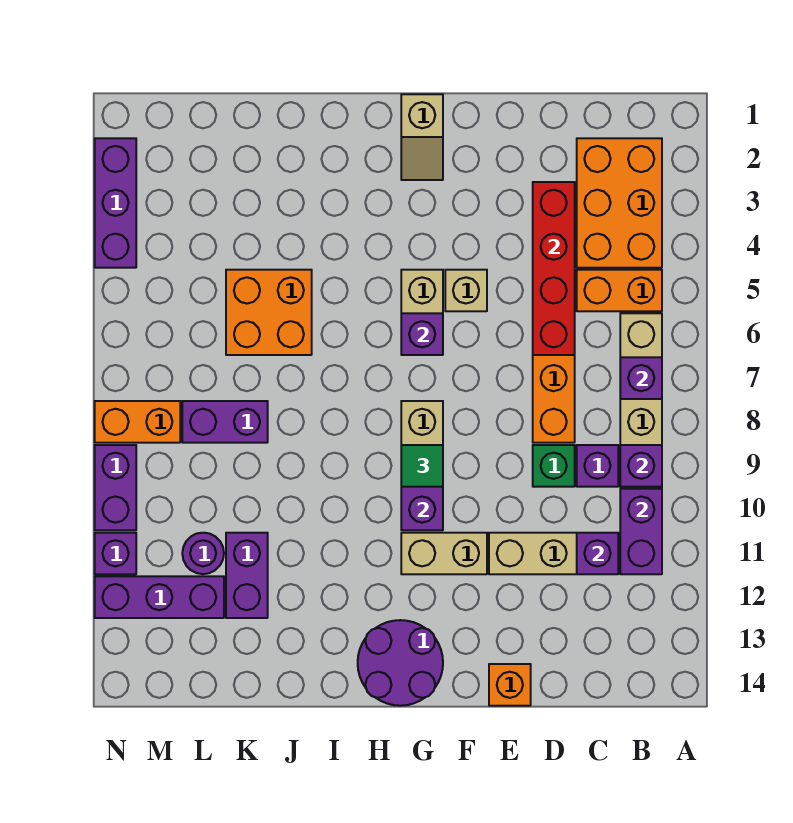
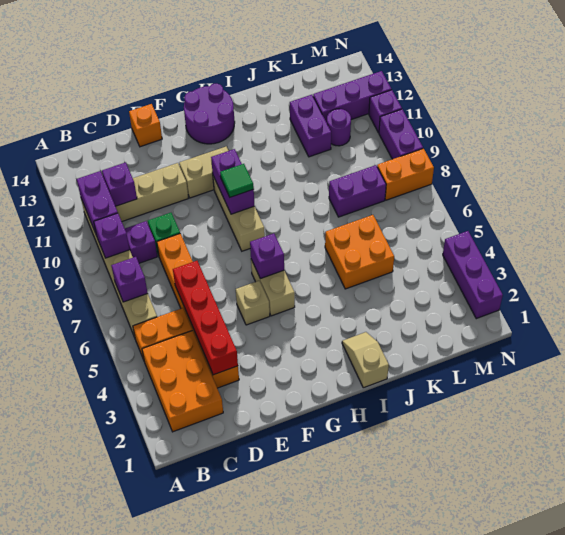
tan 1x2 slope [401,94,443,180] -> tan 1x2 slope moved to [342,332,389,388]

